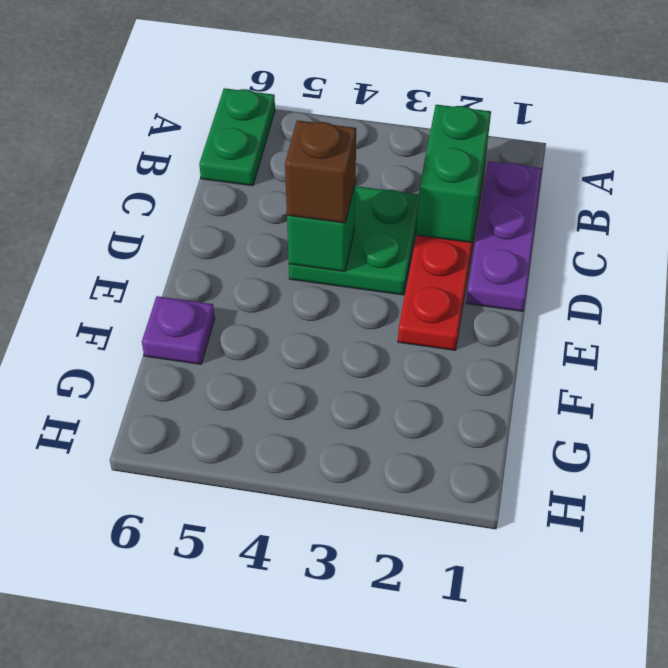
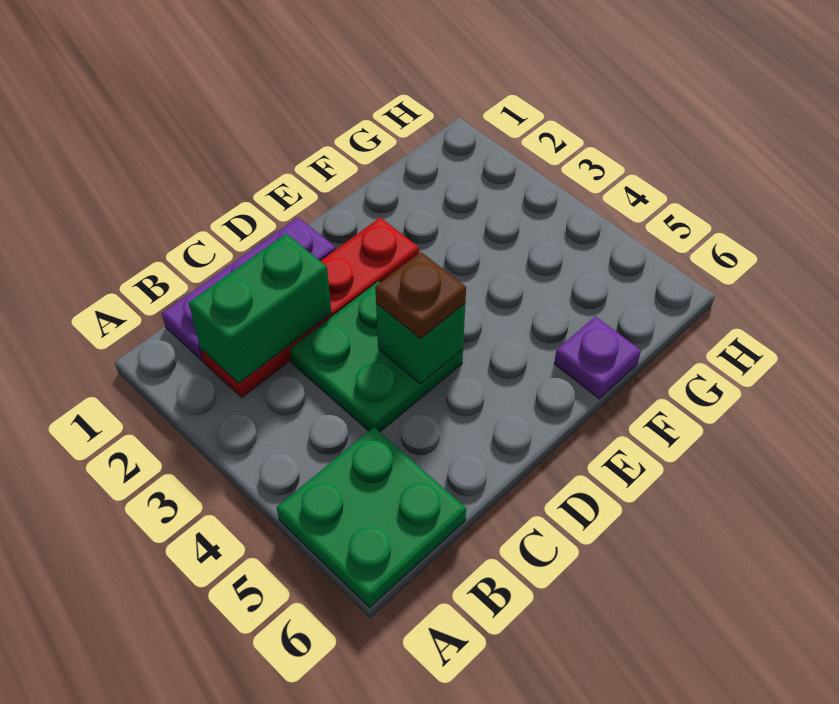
green 1x2 plate [199,88,275,186] -> green 2x2 plate [276,427,466,607]
brown 1x1 brick [285,120,356,223] -> brown 1x1 plate [375,252,466,339]

